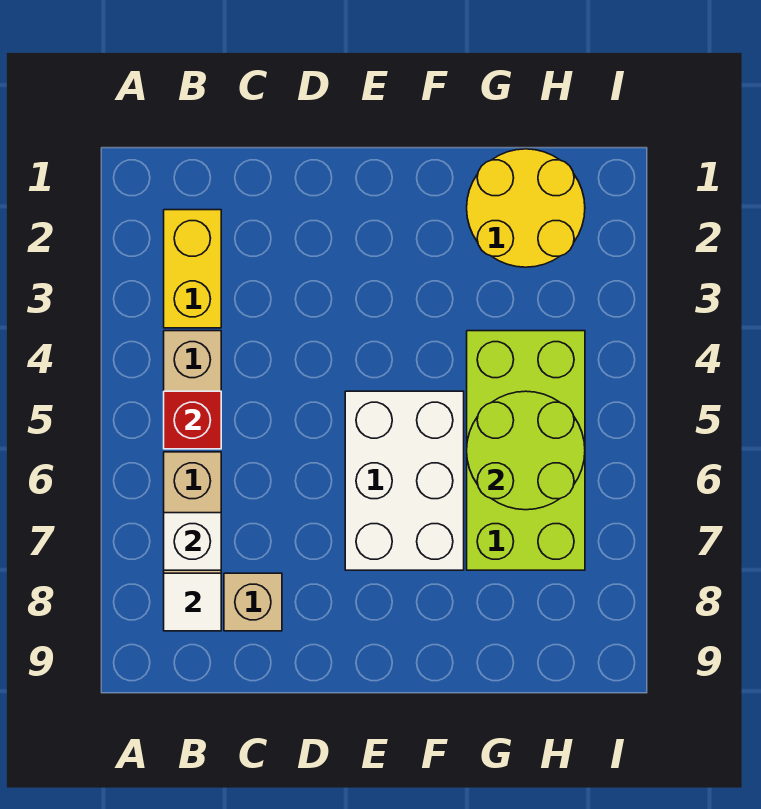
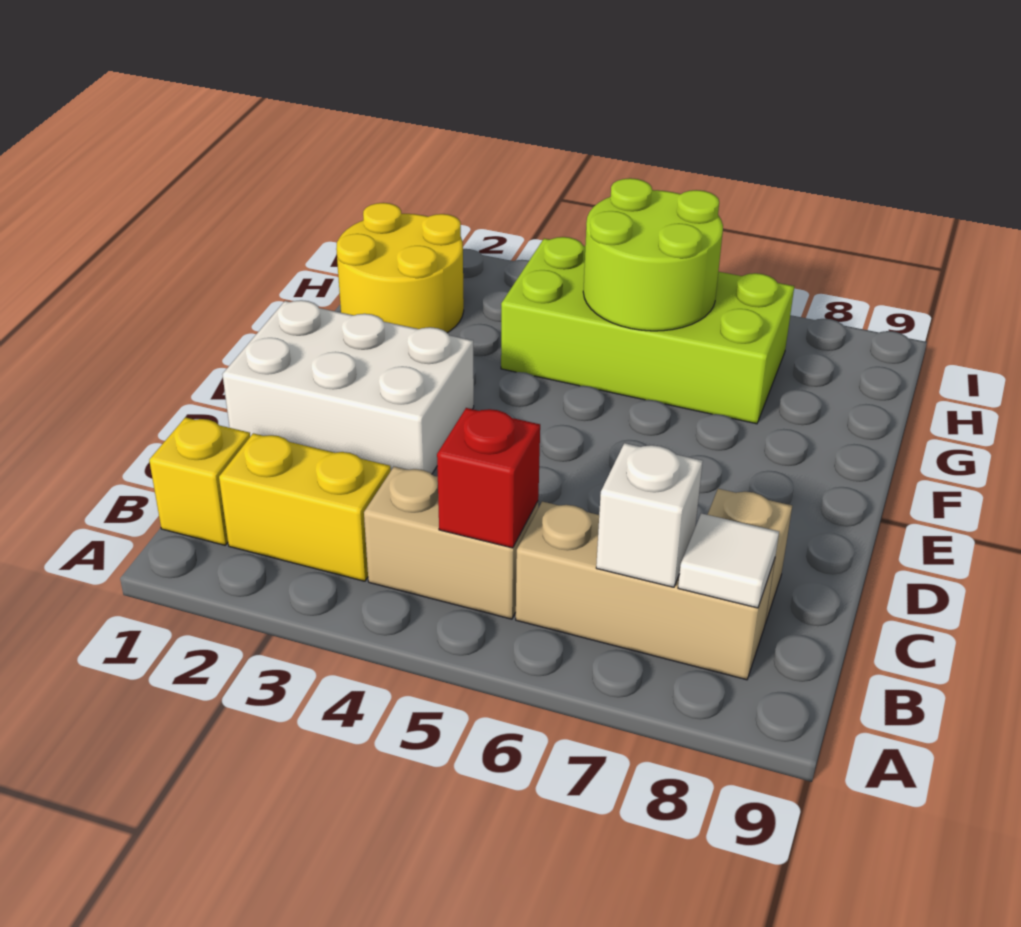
none -> yellow 1x1 brick [149,417,250,545]
white 2x3 brick [345,391,464,570] -> white 2x3 brick moved to [222,300,474,474]

